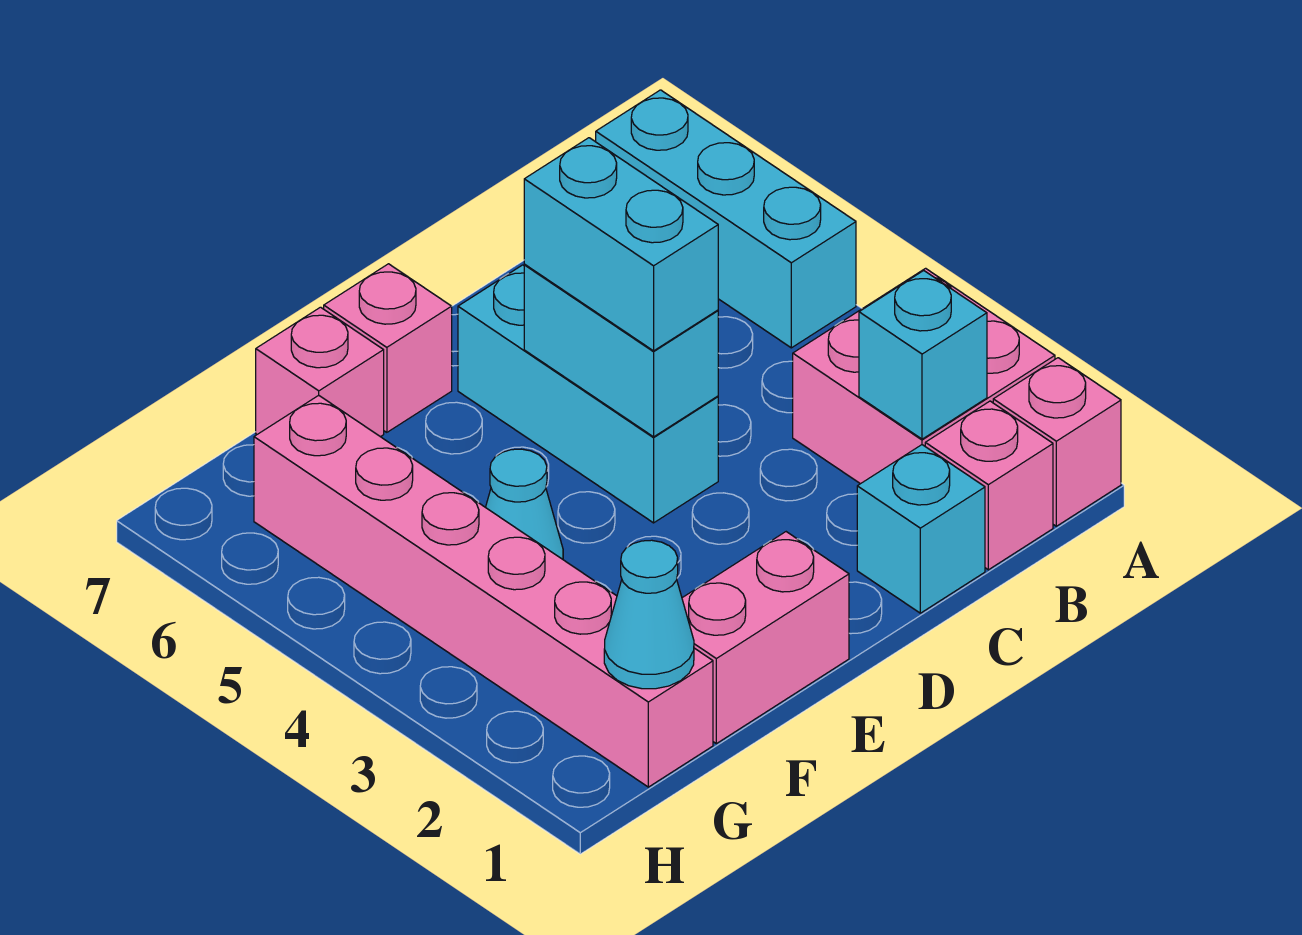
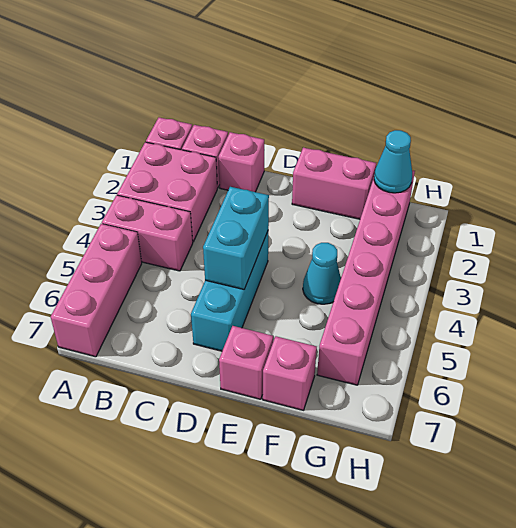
none -> pink 1x2 brick [102,195,193,271]
cyan 1x3 brick [596,90,856,348] -> pink 1x3 brick [51,224,142,357]
cyan 1x1 brick [859,271,987,439] -> none
cyan 1x1 brick [857,445,985,613] -> pink 1x1 brick [218,132,264,192]
cyan 1x2 brick [524,138,718,351] -> none

